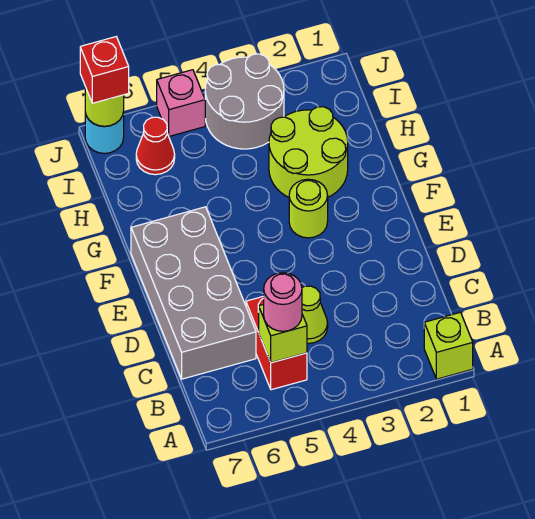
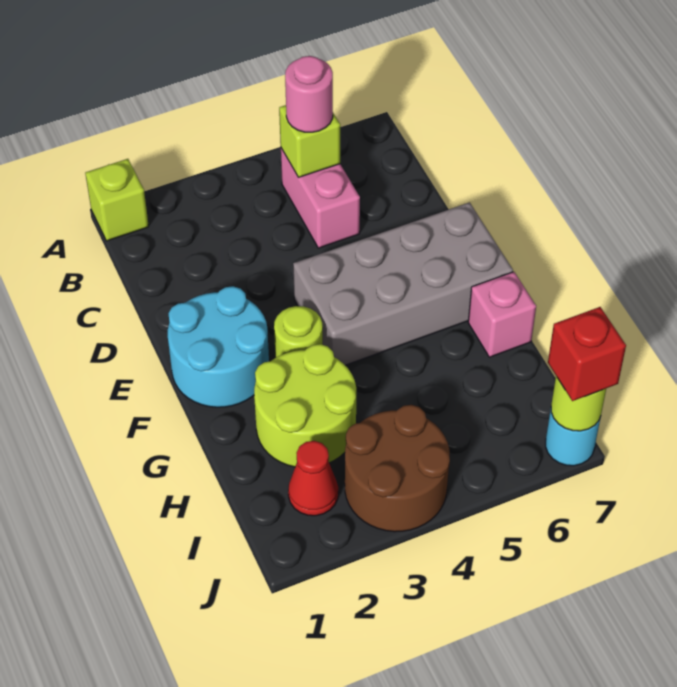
red 1x2 brick [246,296,307,390] -> pink 1x2 brick [281,148,360,248]
lime 1x1 cone [302,286,328,343] -> none
grey 2x4 brick [131,207,256,379] -> grey 2x4 brick turned to [293,202,513,365]
none -> cyan 2x2 round brick [168,286,269,407]
grey 2x2 round brick [205,54,284,149] -> brown 2x2 round brick [345,405,450,532]
red 1x1 cone [136,117,175,175] -> red 1x1 cone moved to [288,441,338,516]
pink 1x1 brick [157,70,205,136] -> pink 1x1 brick moved to [468,272,536,357]

